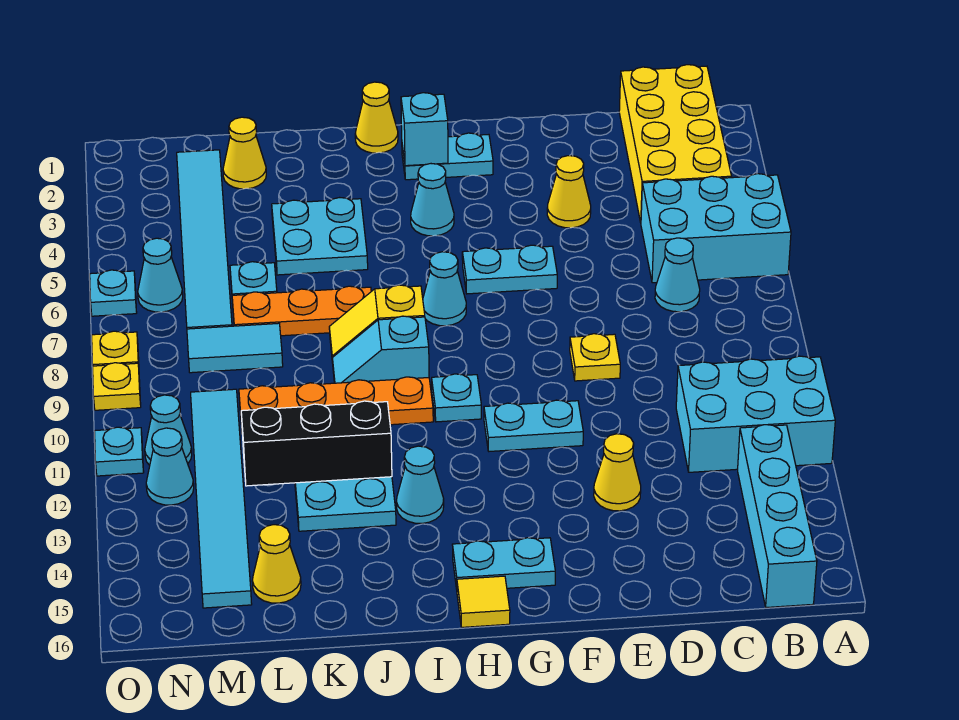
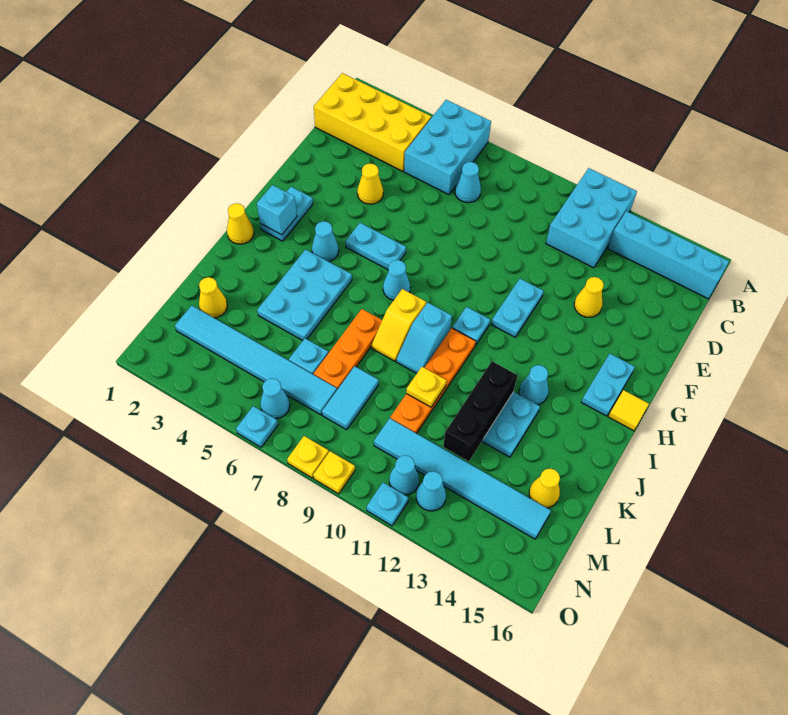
yellow 1x1 plate [570,334,620,381] -> yellow 1x1 plate moved to [406,367,447,407]
cyan 1x2 plate [462,245,557,294] -> cyan 1x2 plate turned to [345,223,406,270]
cyan 2x2 plate [272,198,368,275] -> cyan 2x3 plate [257,249,352,341]

